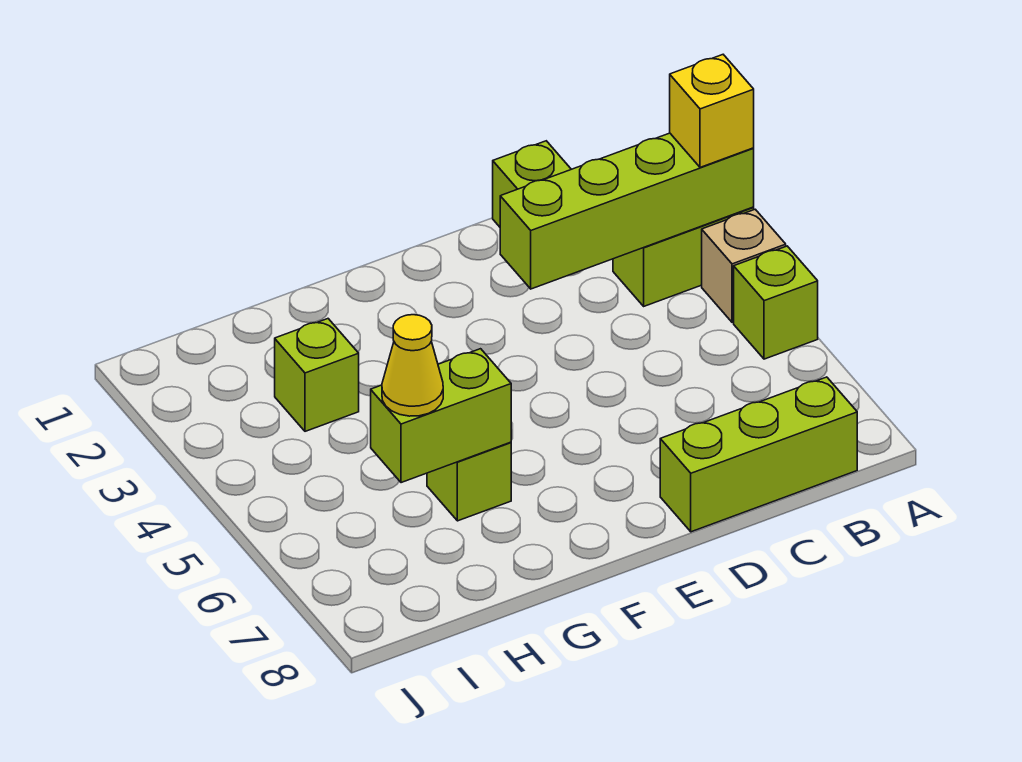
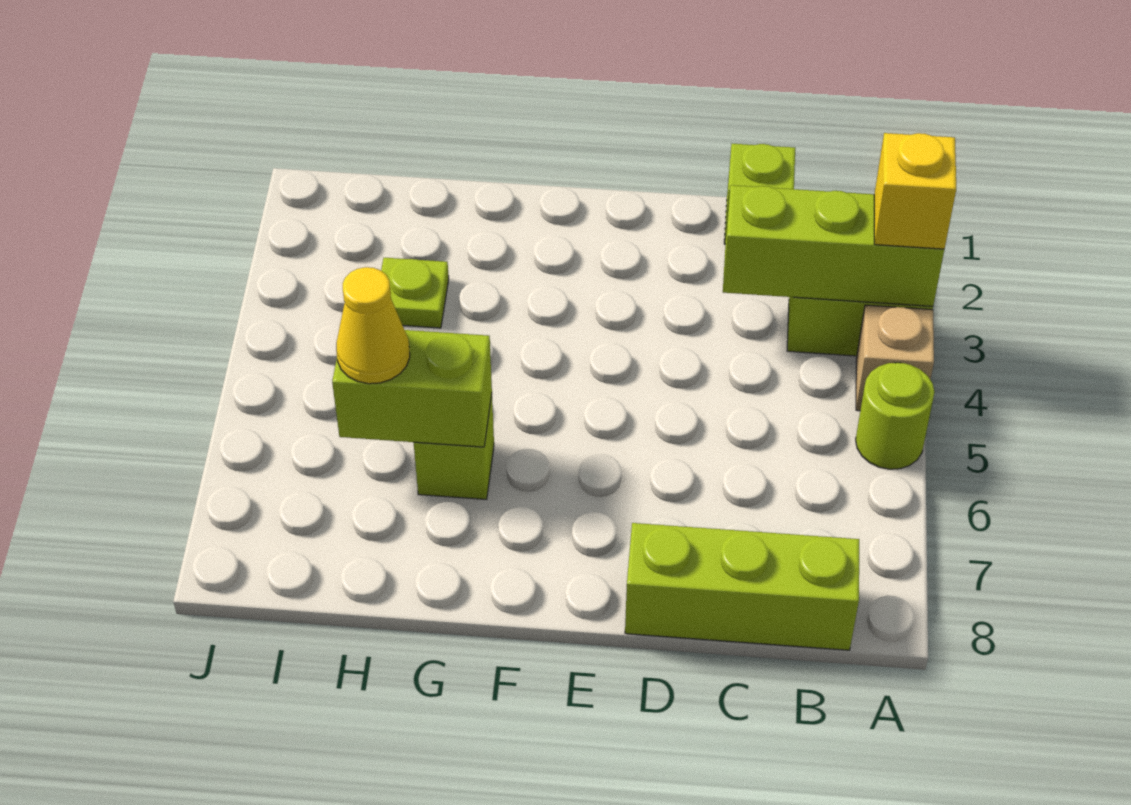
lime 1x4 brick [500,133,754,289] -> lime 1x3 brick [723,185,944,306]
lime 1x1 brick [734,246,818,359] -> lime 1x1 round brick [856,363,934,469]
lime 1x1 brick [275,319,359,431] -> lime 1x1 plate [381,258,449,328]

